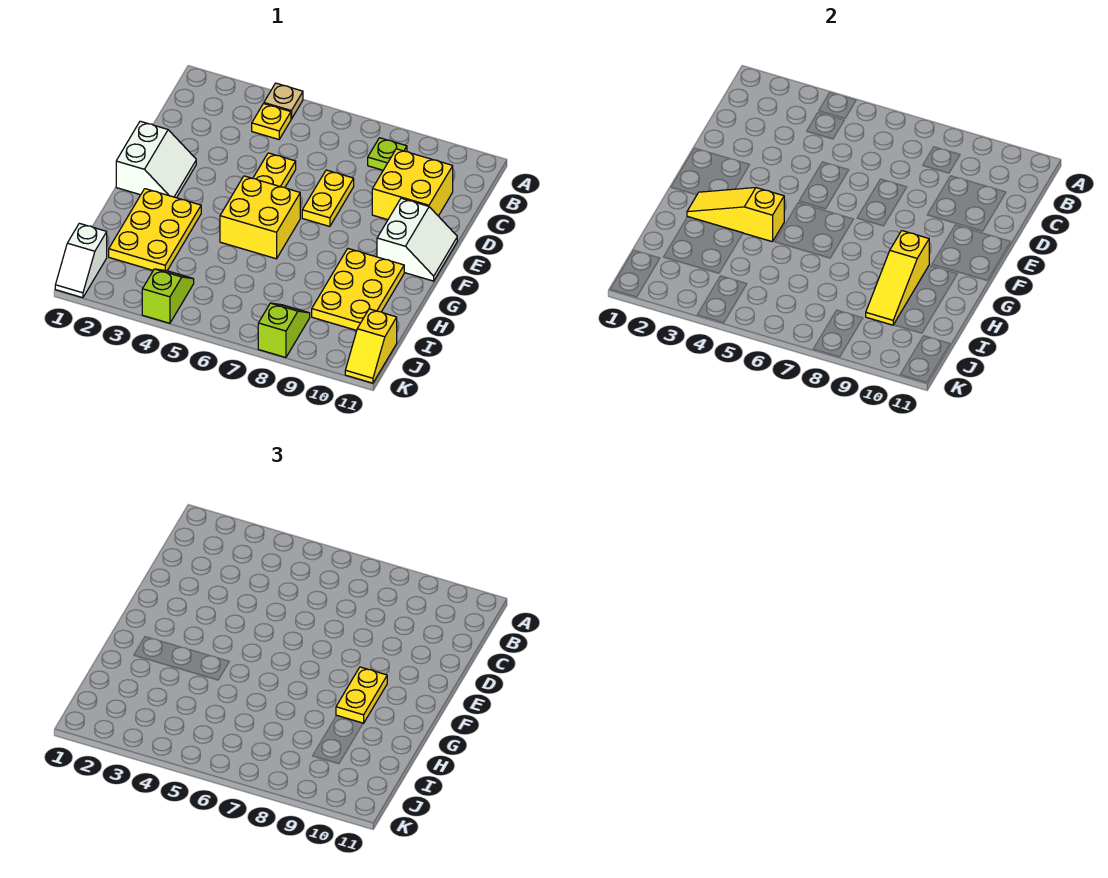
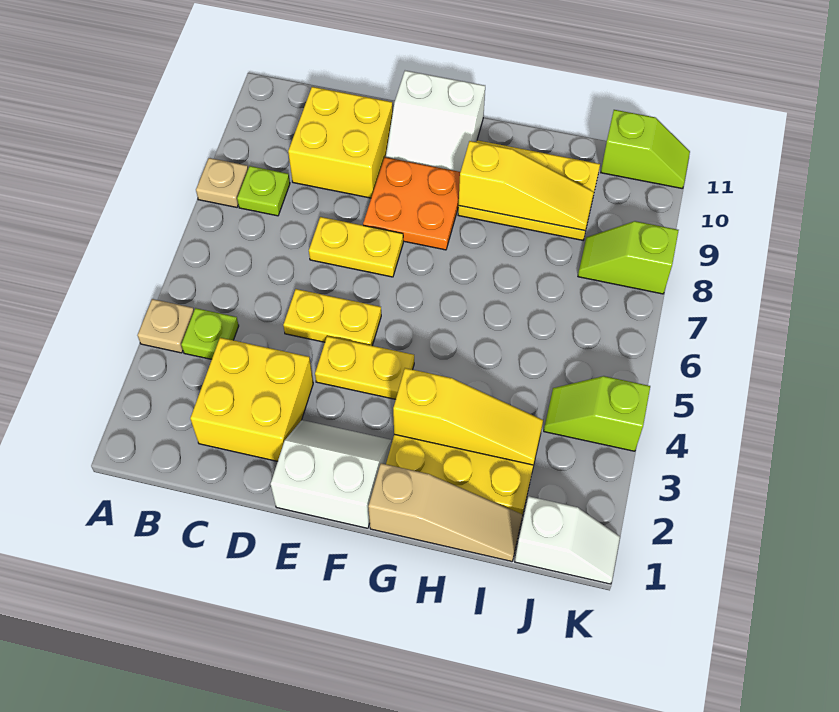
none -> tan 1x1 plate [196,158,248,207]
yellow 1x1 plate [252,104,291,139] -> lime 1x1 plate [181,308,239,359]
none -> orange 2x2 plate [363,157,460,250]
white 2x2 slope [377,198,457,281] -> white 2x2 slope turned to [386,71,485,172]
yellow 2x2 brick [220,176,300,259] -> yellow 2x2 brick moved to [190,338,313,461]
yellow 1x2 plate [336,667,387,723] -> yellow 1x2 plate moved to [315,336,414,399]
none -> tan 1x3 slope [368,463,523,561]
yellow 1x3 slope [687,188,784,242] -> yellow 1x3 slope turned to [393,368,543,465]
yellow 1x2 slope [345,309,397,383] -> lime 1x2 slope [601,110,690,189]

